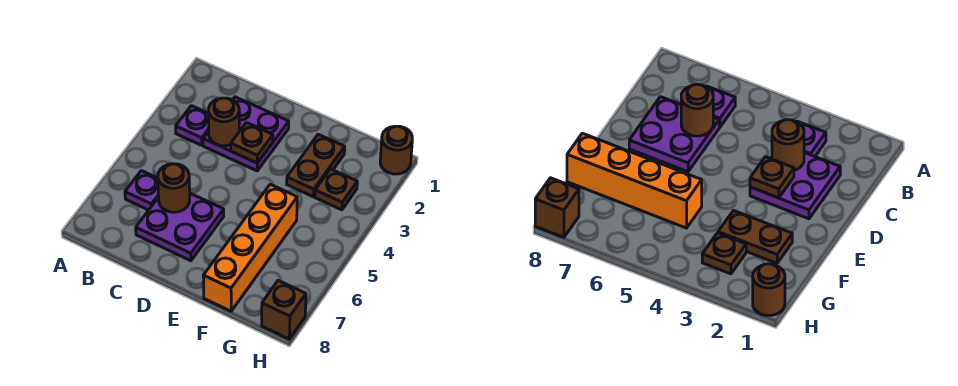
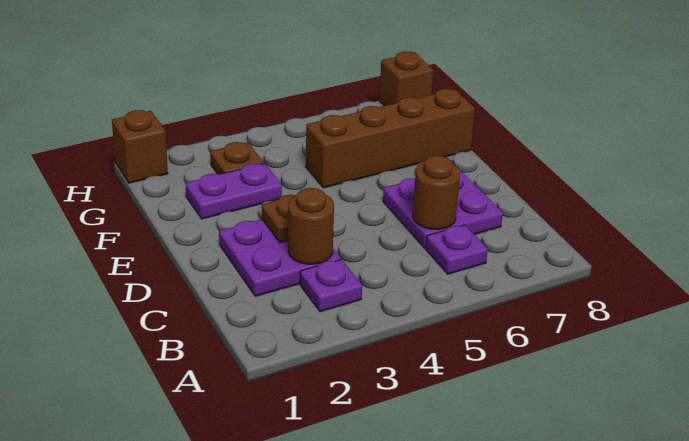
brown 1x2 plate [287,134,345,197] -> purple 1x2 plate [185,163,282,219]
orange 1x4 brick [203,184,297,311] -> brown 1x4 brick [306,89,475,188]
brown 1x1 round brick [380,126,412,174] -> brown 1x1 brick [112,110,168,183]

